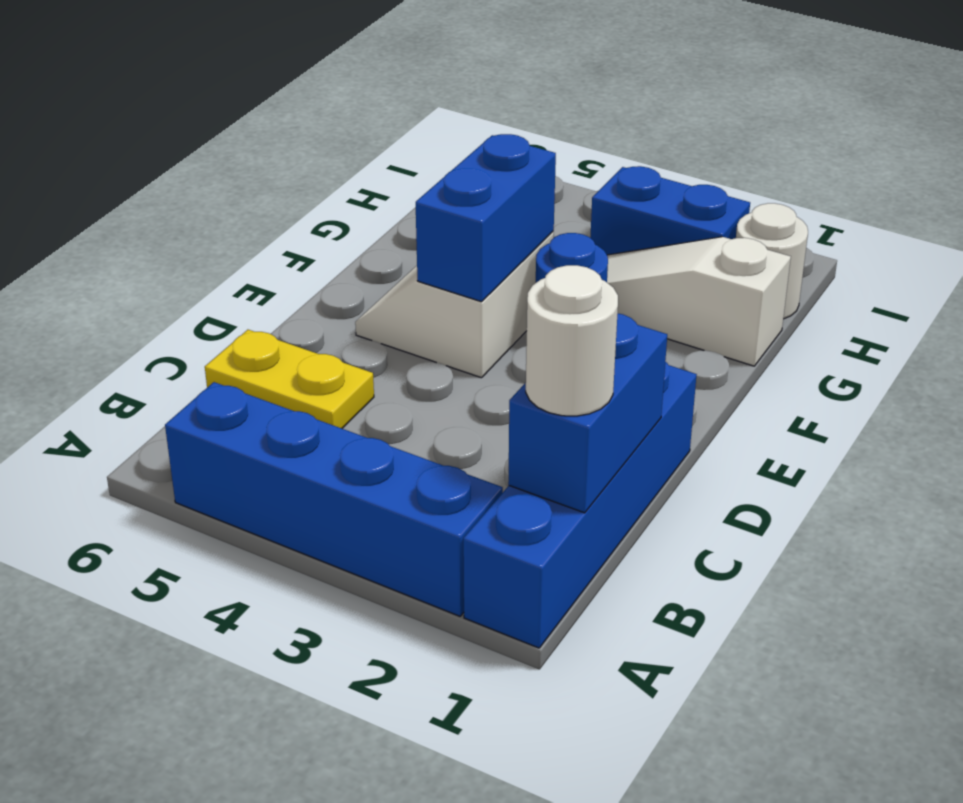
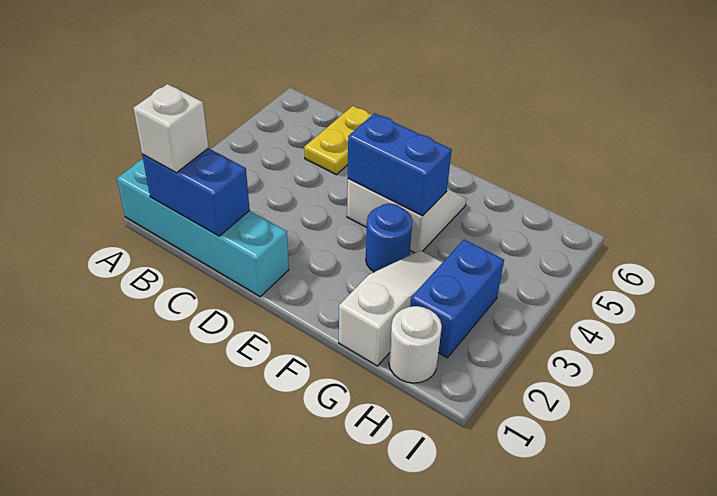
blue 1x4 brick [463,362,697,648] -> cyan 1x4 brick [117,159,289,297]
blue 1x4 brick [165,382,503,616] -> none
white 1x1 round brick [526,265,618,416] -> white 1x1 brick [133,84,209,173]

